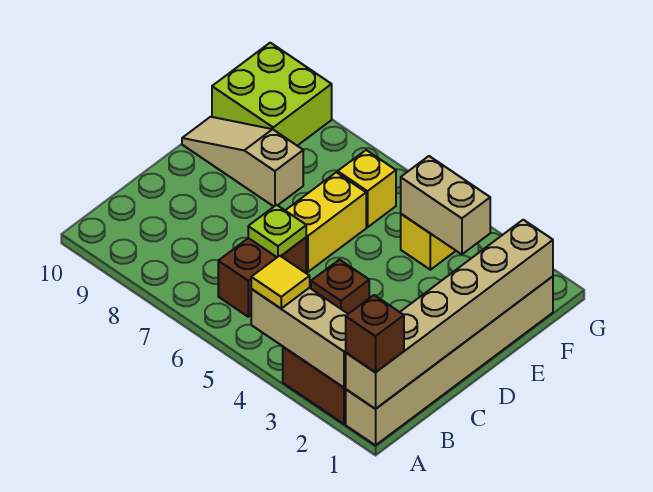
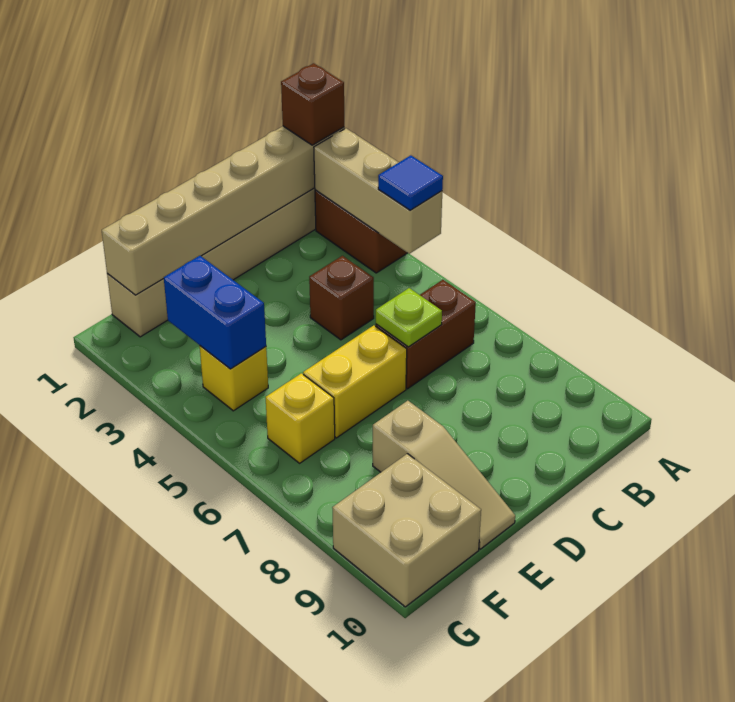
yellow 1x1 tile [251,256,310,308] -> blue 1x1 tile [378,155,443,210]
tan 1x2 brick [401,156,490,254] -> blue 1x2 brick [164,256,266,369]
lime 2x2 brick [212,43,332,146] -> tan 2x2 brick [332,454,481,607]

